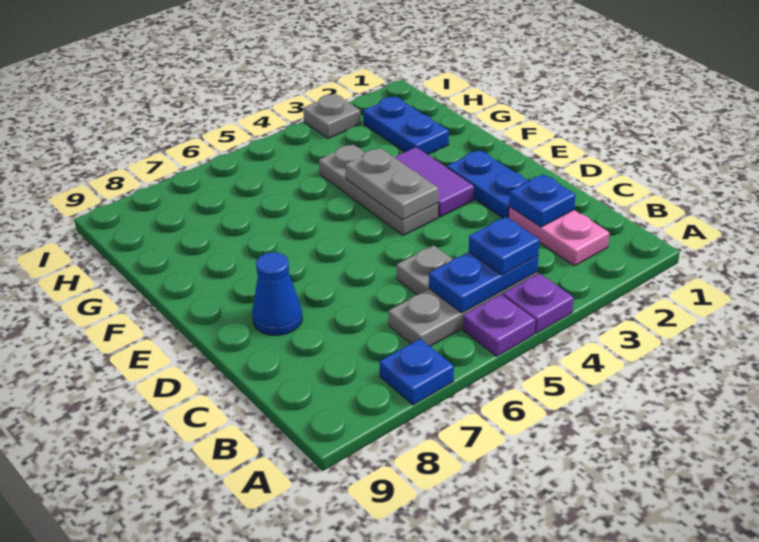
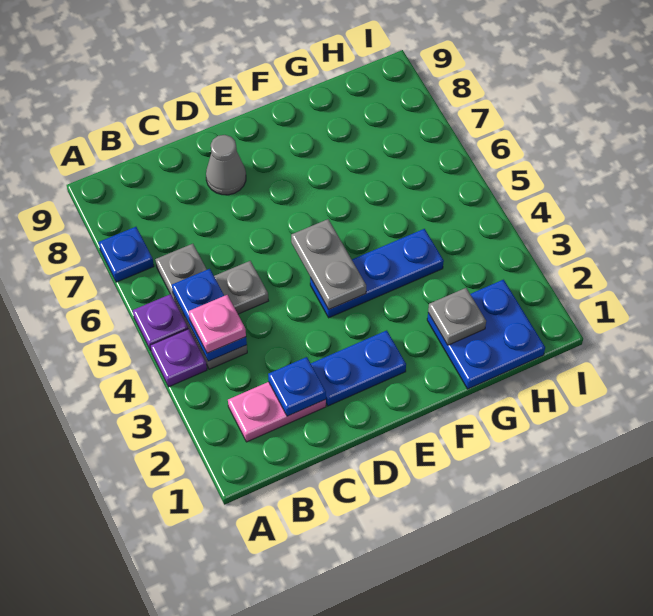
blue 1x1 plate [469,217,539,275] -> pink 1x1 plate [189,295,246,353]
blue 1x1 cone [252,252,302,336] -> grey 1x1 cone [206,135,246,195]
purple 1x2 tile [394,147,474,217] -> none
grey 1x3 plate [319,145,438,235] -> blue 1x3 plate [310,229,444,318]
grey 1x2 plate [345,148,438,220] -> grey 1x2 plate turned to [291,219,366,309]
blue 1x2 plate [363,97,449,155] -> blue 2x2 plate [427,280,545,389]
grey 1x1 plate [303,94,361,138] -> grey 1x1 plate moved to [428,288,486,345]

